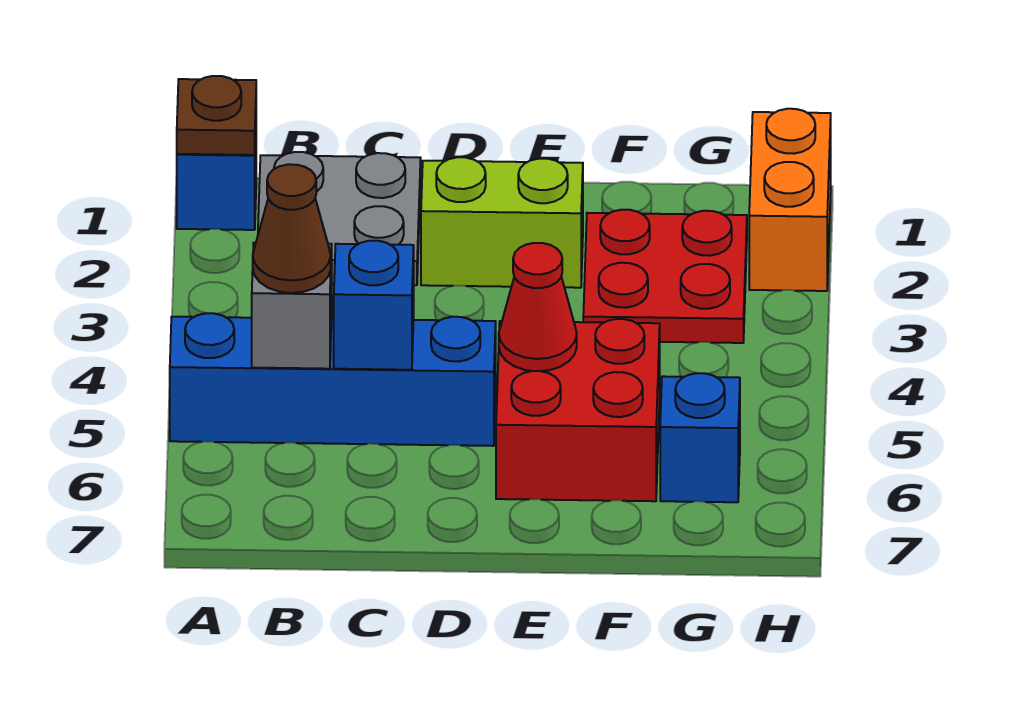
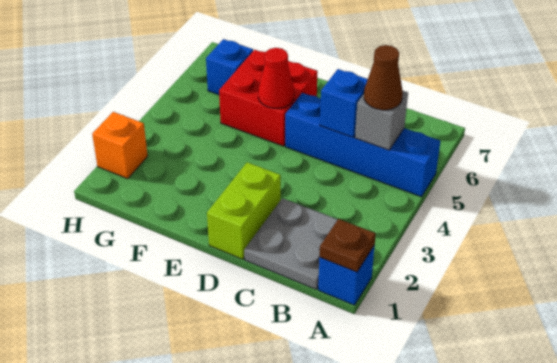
lime 1x2 brick [421,157,583,288] -> lime 1x2 brick turned to [207,162,281,259]
red 2x2 plate [583,210,747,343] -> none
orange 1x2 brick [749,109,831,291] -> orange 1x1 brick [92,112,148,179]

